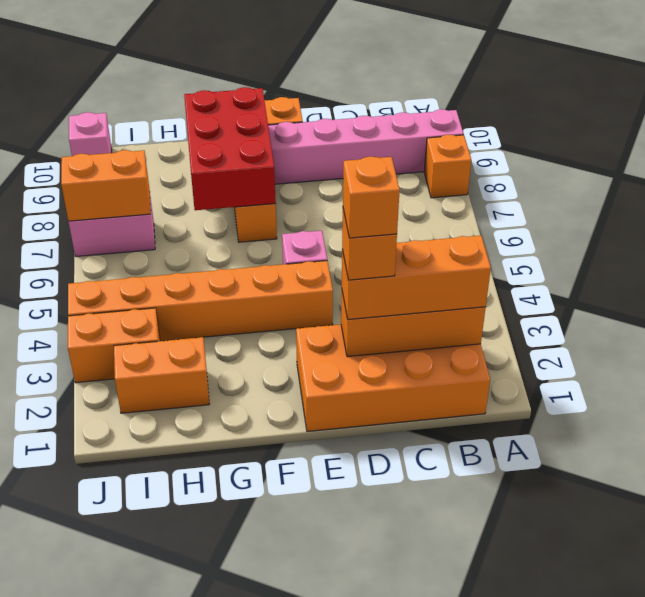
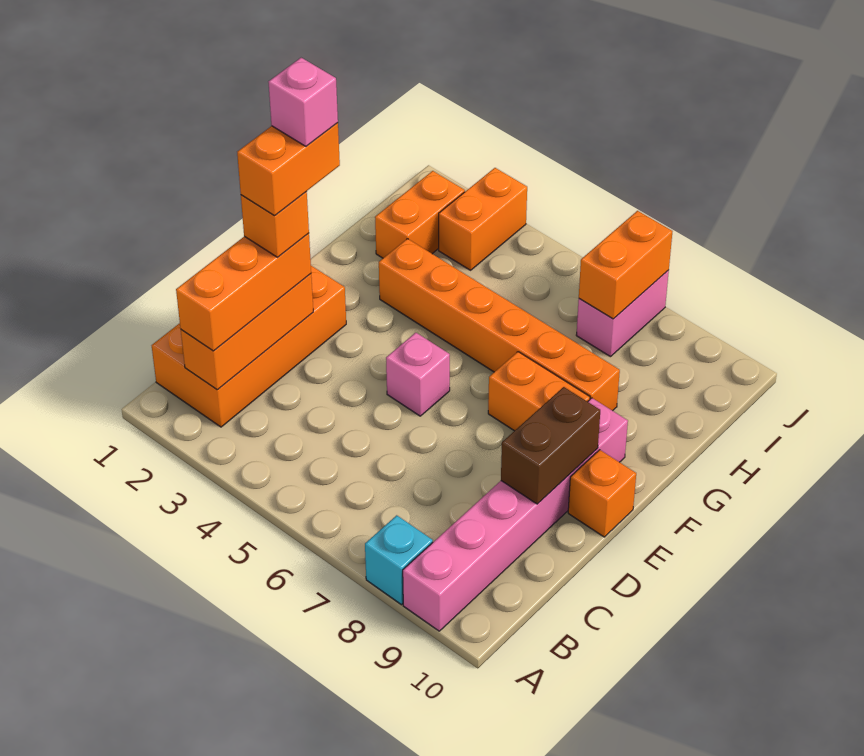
orange 1x1 brick [424,135,471,198] -> cyan 1x1 brick [365,515,433,605]
orange 1x1 brick [343,156,400,238] -> orange 1x2 brick [237,123,340,216]
none -> brown 1x2 brick [501,387,600,504]
orange 1x6 brick [68,261,333,341] -> orange 1x6 brick turned to [379,239,620,411]
red 2x3 brick [184,87,276,210] -> none
pink 1x1 brick [69,112,112,156] -> pink 1x1 brick moved to [269,58,338,146]

